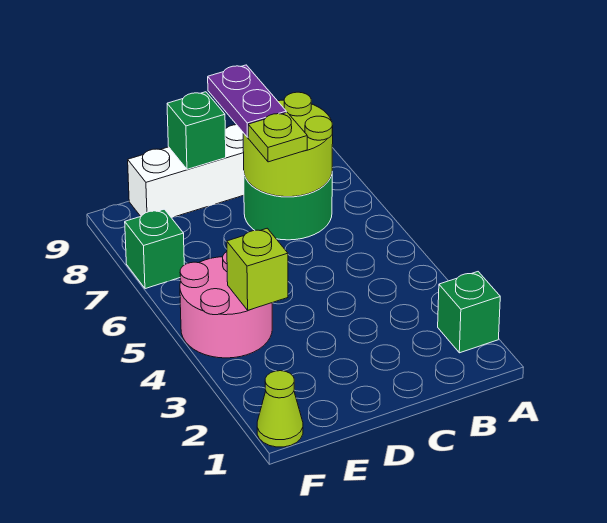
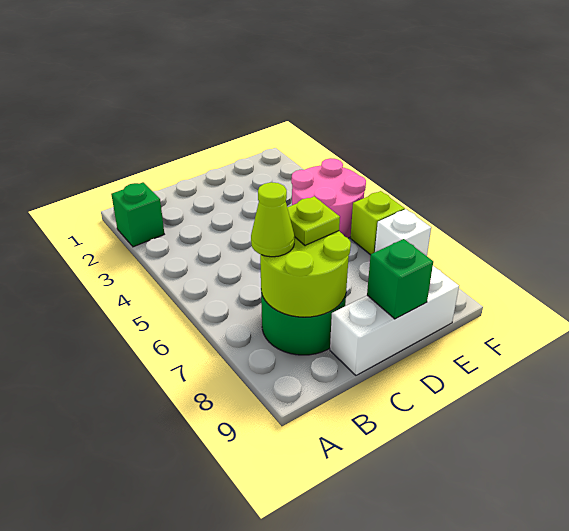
purple 1x2 plate [208,65,286,137] -> none
lime 1x1 brick [227,228,288,310] -> lime 1x1 brick moved to [351,191,405,255]
lime 1x1 cone [257,371,303,447] -> lime 1x1 cone moved to [251,182,295,257]
green 1x1 brick [125,209,184,289] -> white 1x1 brick [375,209,431,256]

